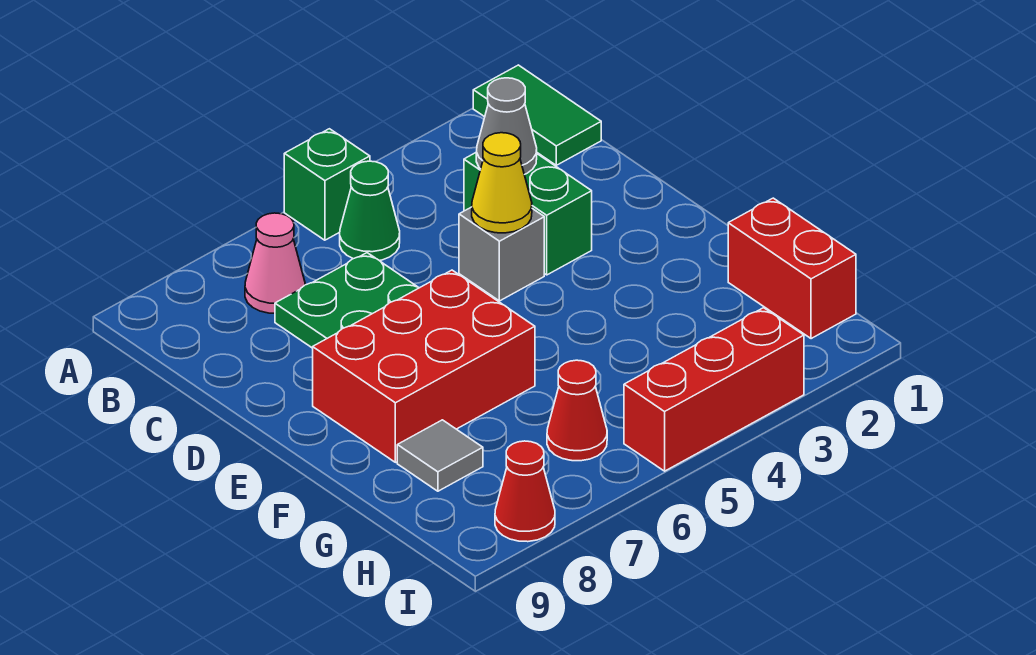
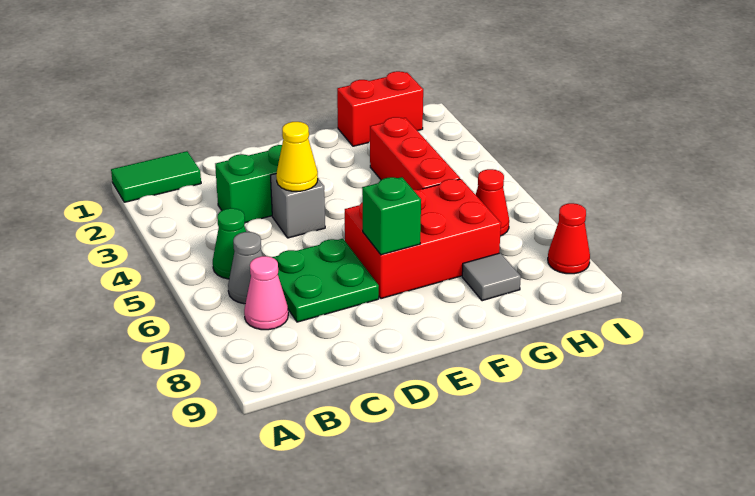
green 1x1 brick [284,129,370,240] -> green 1x1 brick moved to [362,177,421,255]
grey 1x1 cone [476,78,537,175] -> grey 1x1 cone moved to [228,232,263,304]
red 2x3 brick [313,270,535,462] -> red 2x3 brick turned to [345,179,501,299]
red 1x3 brick [624,308,804,471] -> red 1x3 brick moved to [370,117,460,190]

